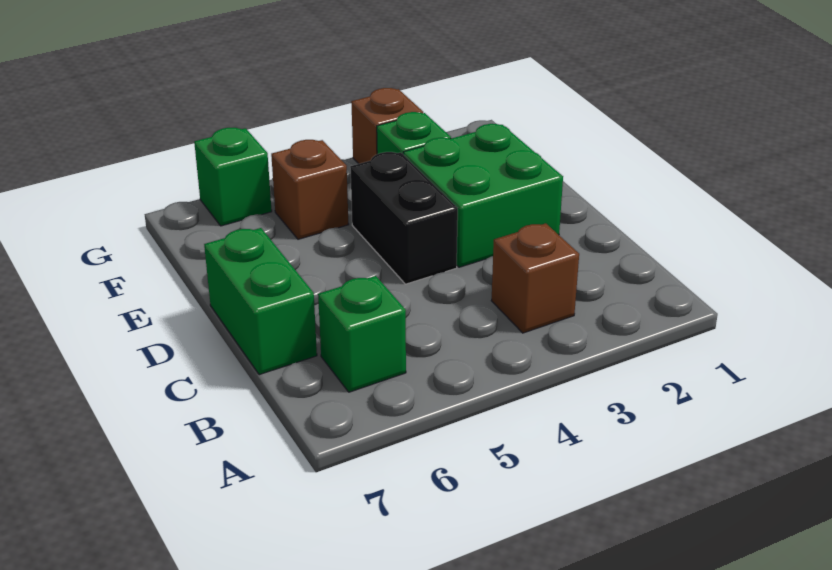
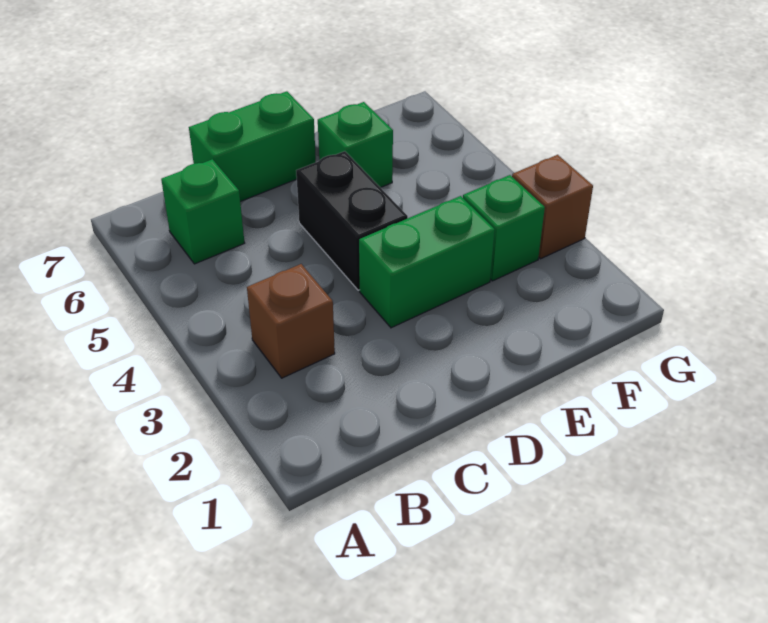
green 2x2 brick [403,124,563,267] -> green 1x2 brick [359,196,495,328]
black 1x2 brick [350,152,458,284] -> black 1x2 brick turned to [296,151,408,290]
brown 1x1 brick [271,140,349,239] -> none
green 1x1 brick [194,128,272,226] -> green 1x1 brick moved to [318,102,393,188]

